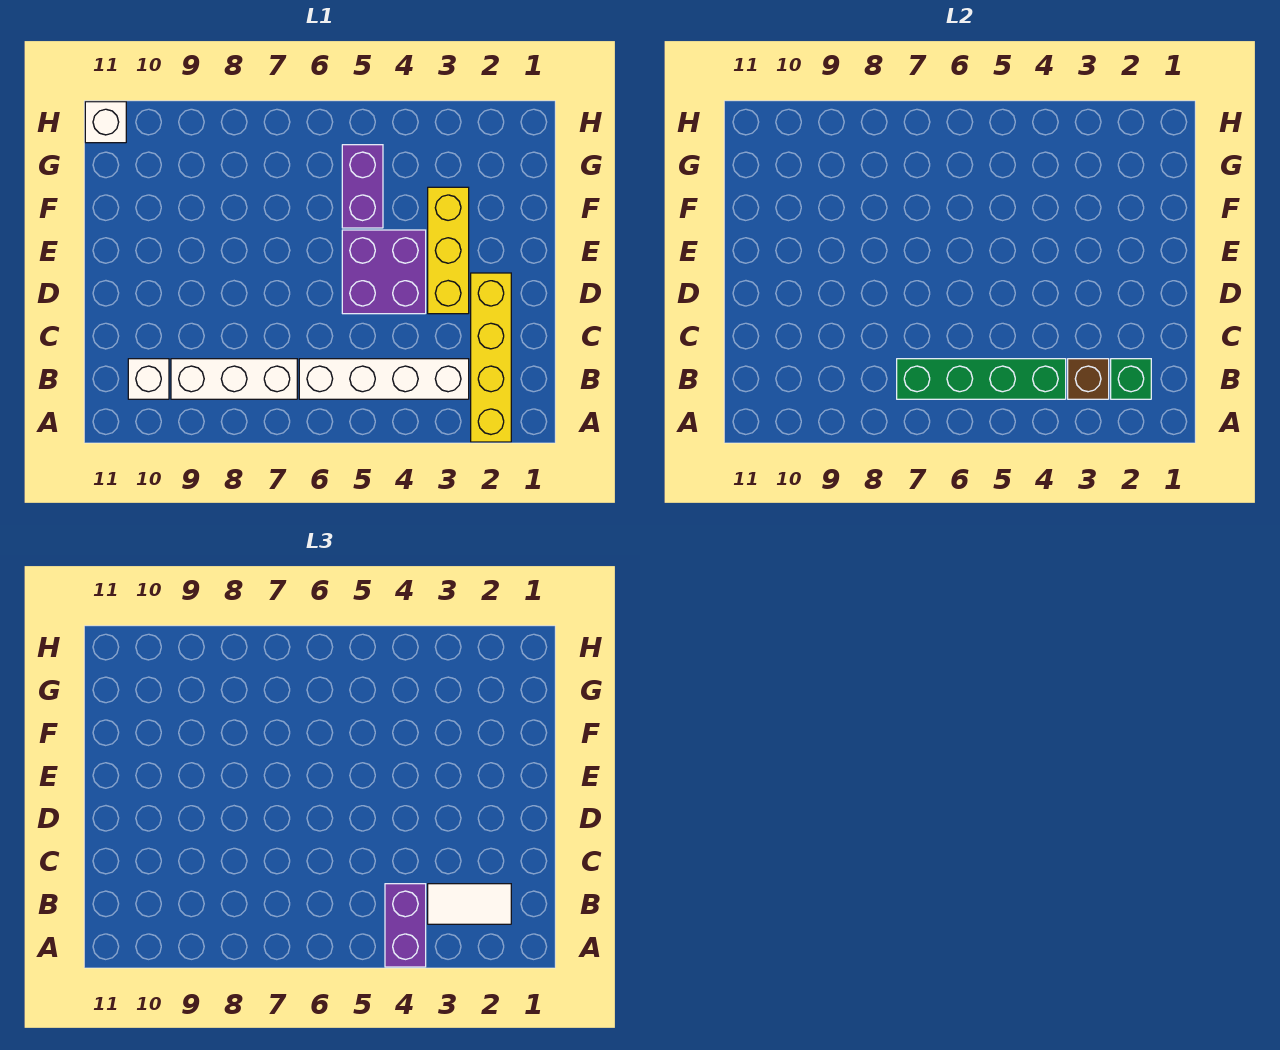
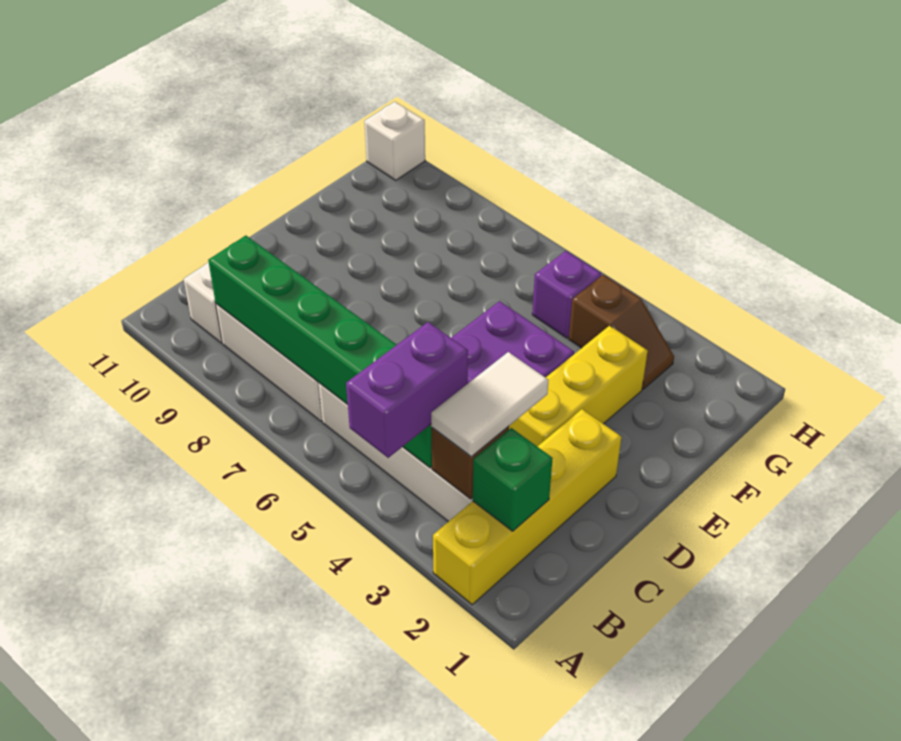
white 1x2 tile [428,884,511,924] -> white 1x2 tile turned to [431,352,548,457]
green 1x4 brick [897,359,1066,399] -> green 1x6 brick [208,236,432,468]
purple 1x2 brick [342,145,383,228] -> purple 1x1 brick [532,251,601,338]
none -> brown 1x2 slope [569,275,674,389]

